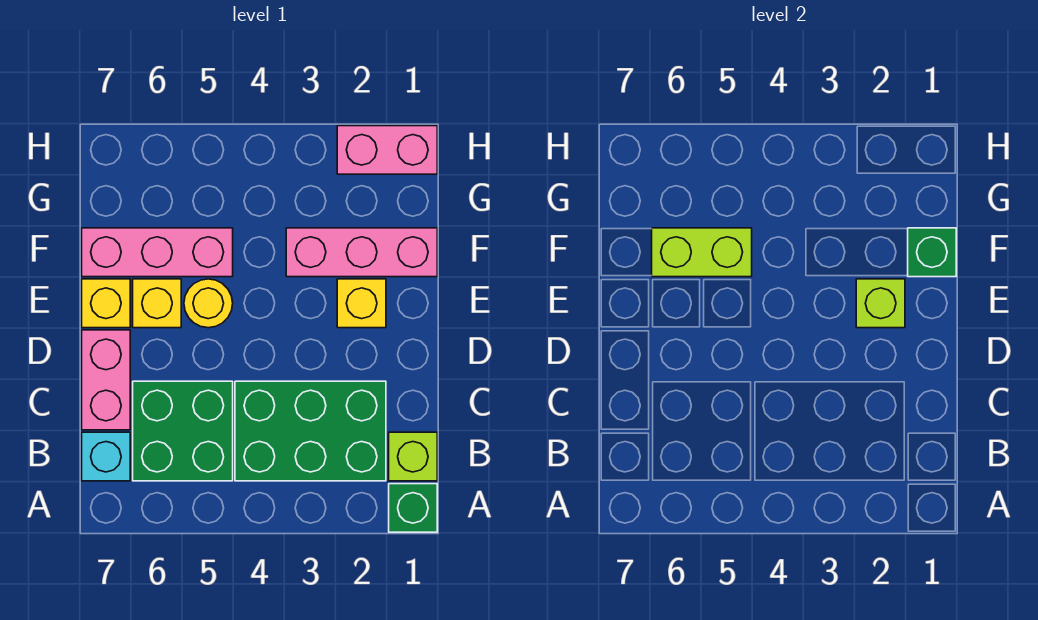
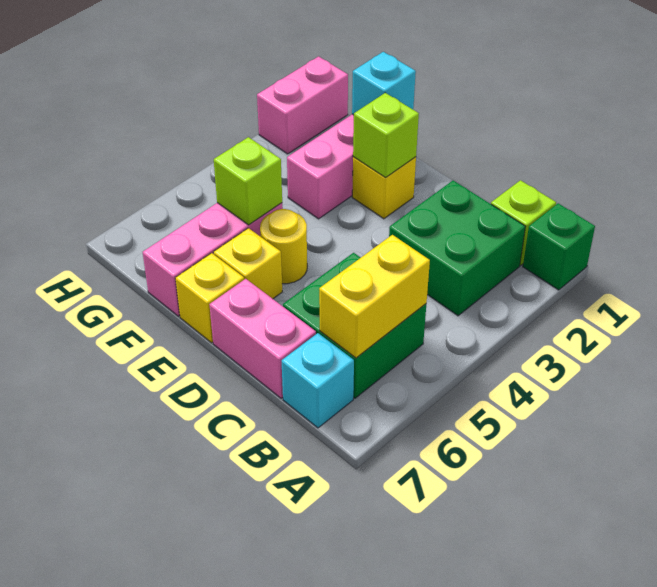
green 2x3 brick [235,381,386,481] -> green 2x2 brick [389,181,525,316]
none -> yellow 1x2 brick [319,235,430,358]
green 1x1 brick [908,228,956,277] -> cyan 1x1 brick [352,52,416,115]
lime 1x2 brick [652,228,752,277] -> lime 1x1 brick [214,137,282,225]

